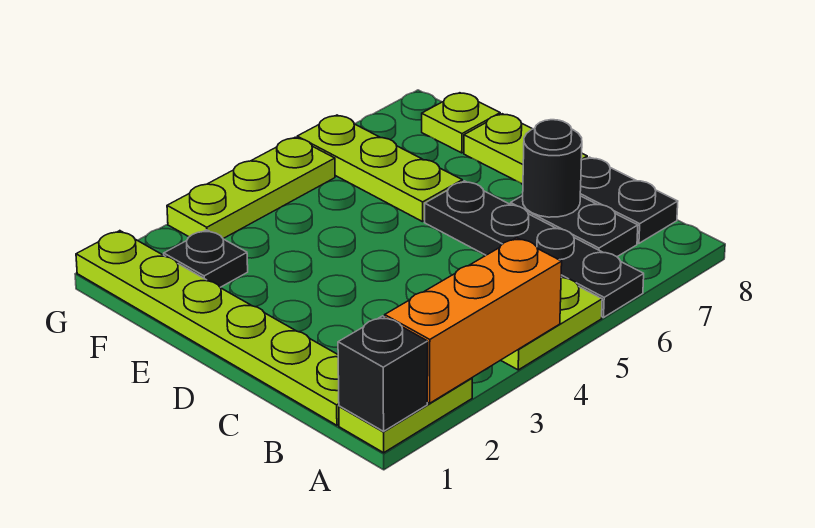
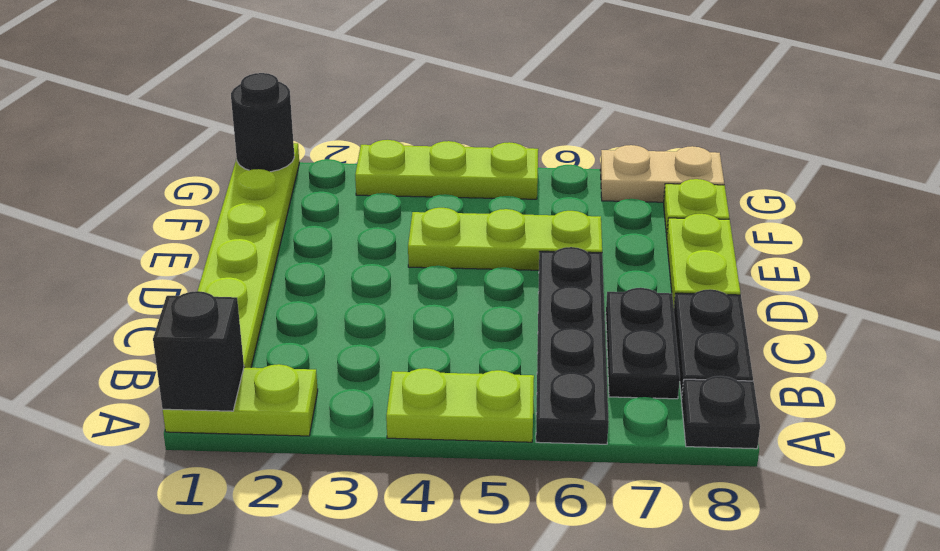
orange 1x3 brick [385,238,562,403] -> none
black 1x1 round brick [523,120,582,217] -> black 1x1 round brick moved to [231,73,294,172]
lime 1x3 plate [297,115,462,222] -> lime 1x3 plate turned to [408,208,602,270]
black 1x1 plate [164,230,248,287] -> black 1x1 plate moved to [682,376,760,449]
none -> tan 1x2 plate [600,145,724,202]

